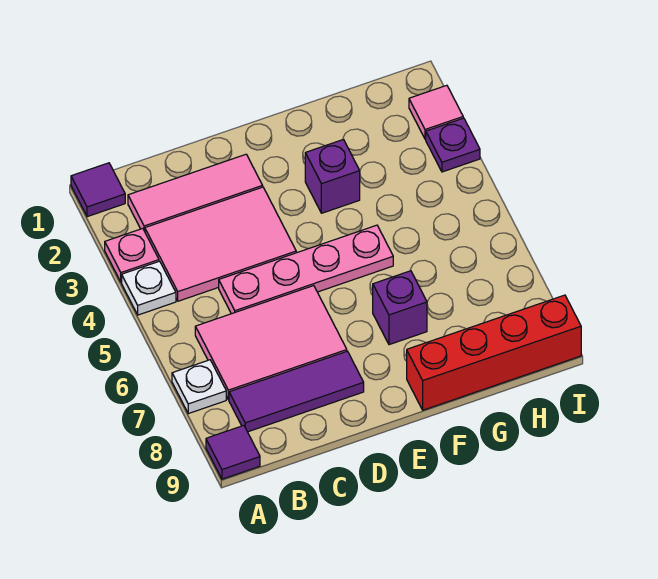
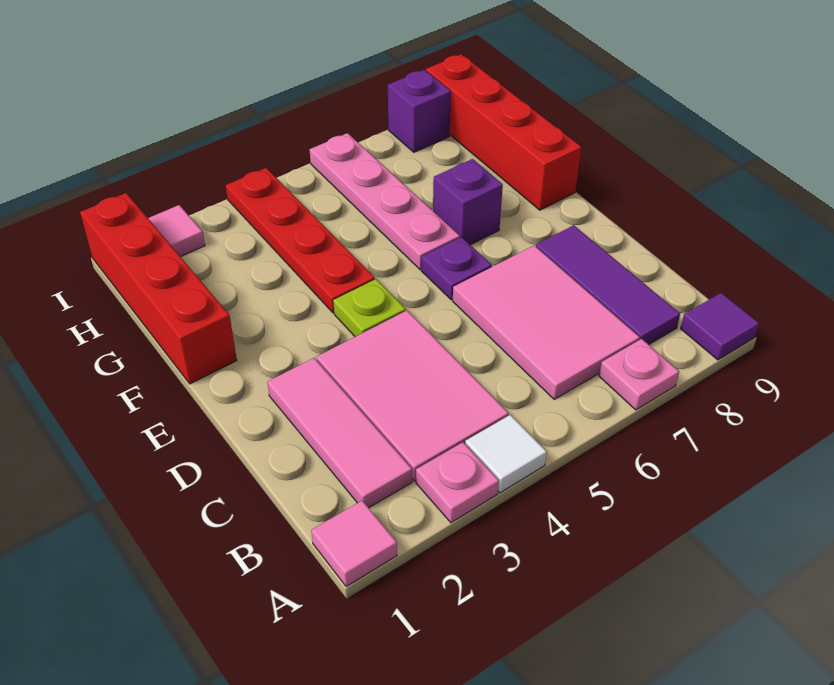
purple 1x1 tile [71,163,125,217] -> pink 1x1 tile [311,501,397,587]
white 1x1 plate [122,261,176,315] -> white 1x1 tile [465,415,547,493]
white 1x1 plate [172,360,226,414] -> pink 1x1 plate [599,339,679,410]
pink 1x4 plate [219,225,393,314] -> pink 1x4 plate moved to [310,133,460,270]
none -> lime 1x1 plate [333,279,406,337]
none -> red 1x4 brick [80,193,237,384]
purple 1x1 brick [305,140,360,213] -> purple 1x1 brick moved to [388,70,451,152]
none -> red 1x4 plate [226,168,375,313]
purple 1x1 plate [426,118,480,172] -> purple 1x1 plate moved to [421,237,492,300]

